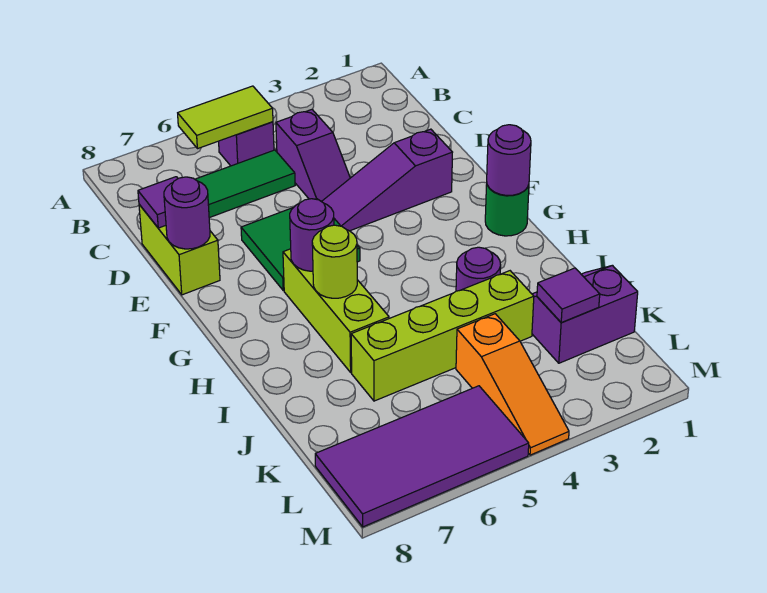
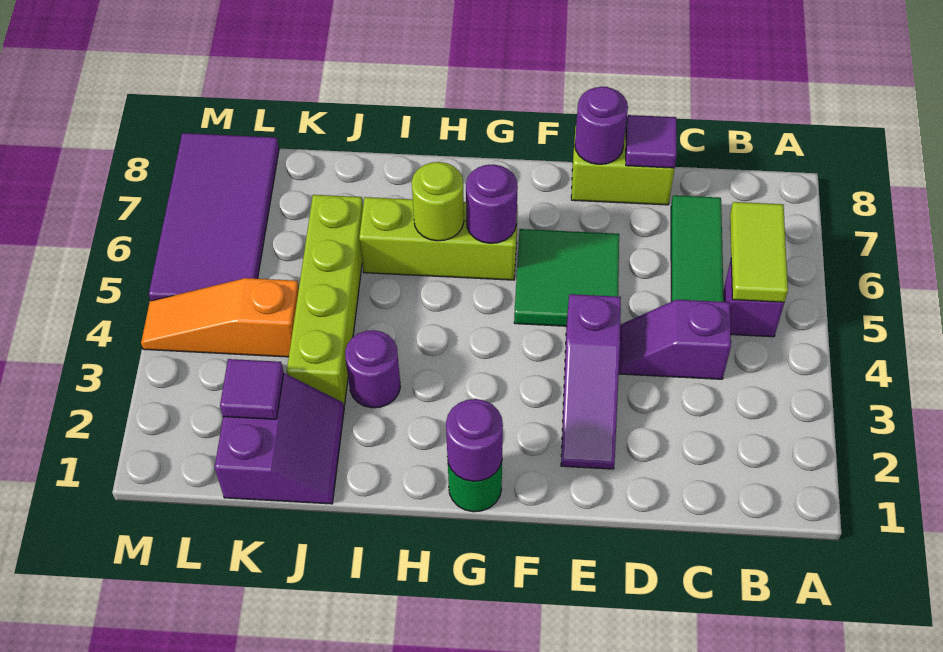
purple 1x3 slope [322,129,453,231] -> purple 1x3 slope turned to [561,294,621,469]

